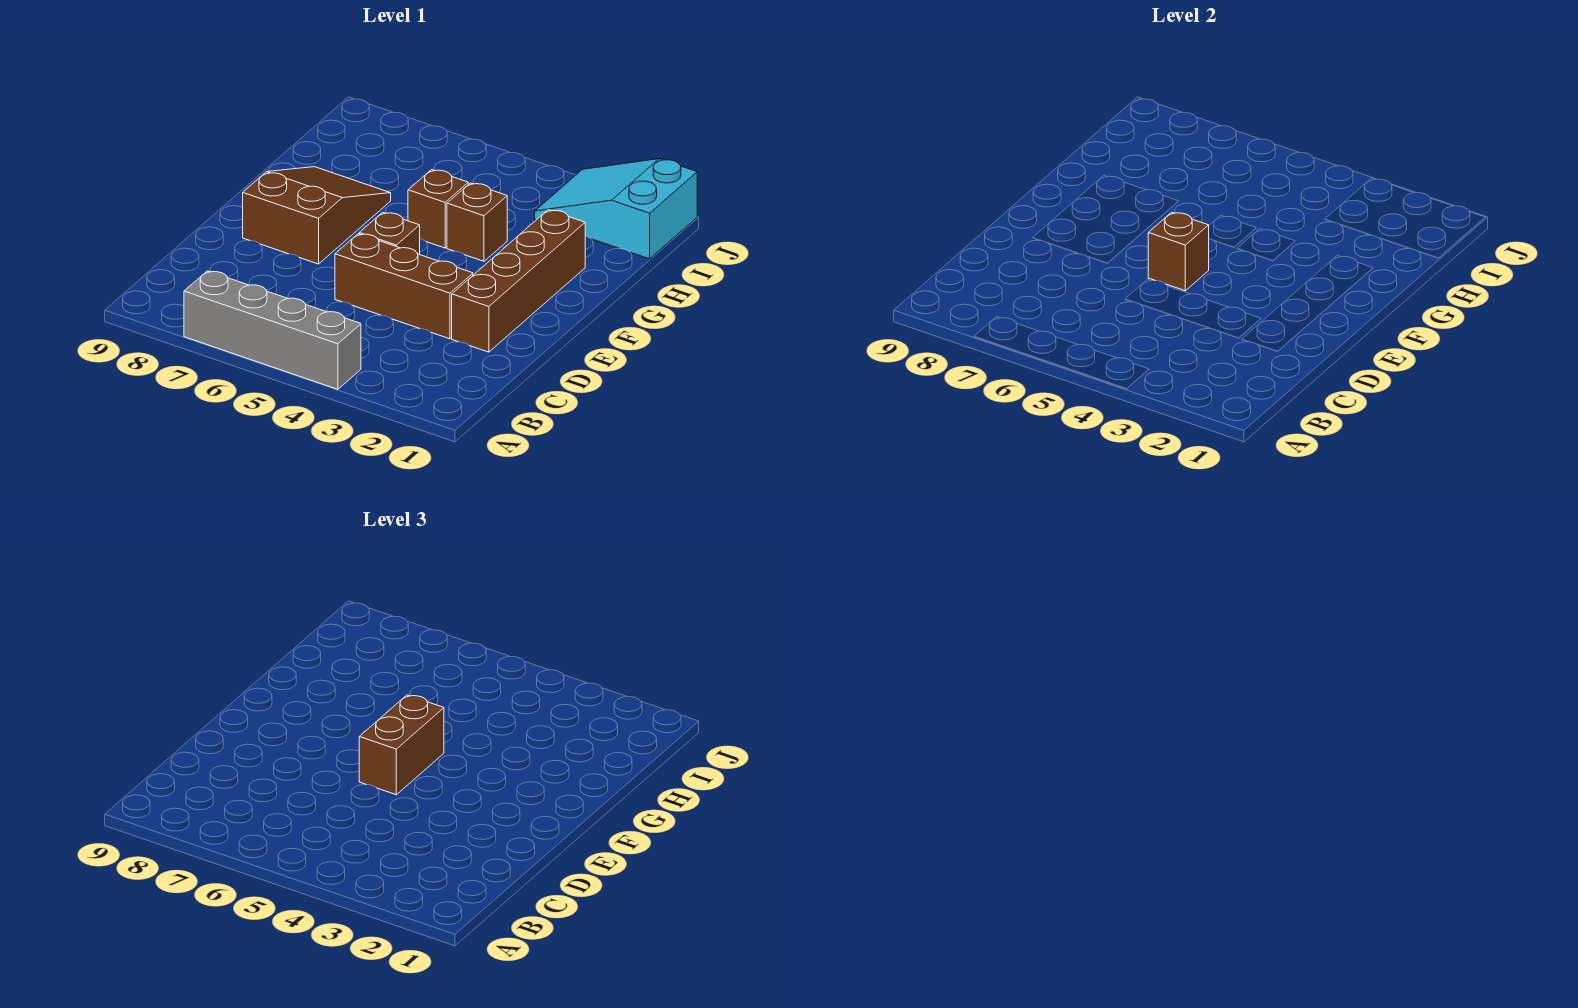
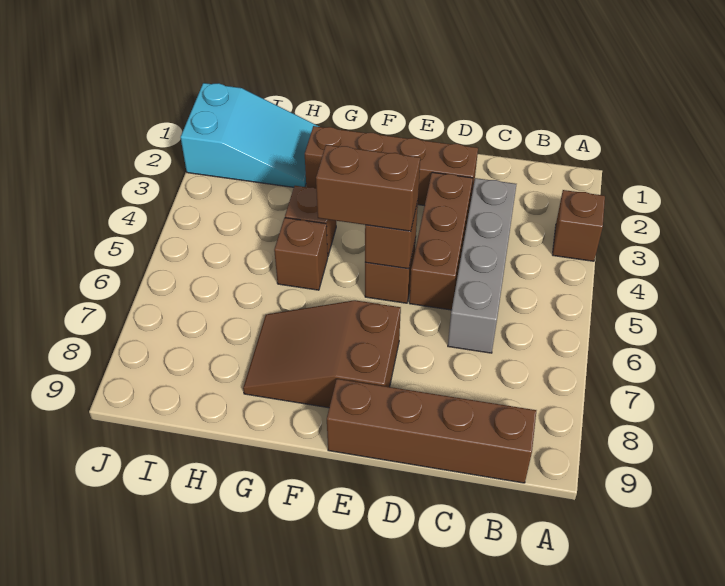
none -> brown 1x1 brick [552,190,605,261]
grey 1x4 brick [184,271,361,389] -> grey 1x4 brick moved to [448,178,516,353]
none -> brown 1x4 brick [327,379,536,483]
cyan 2x3 slope [535,159,697,259] -> cyan 2x3 slope turned to [181,83,319,187]

